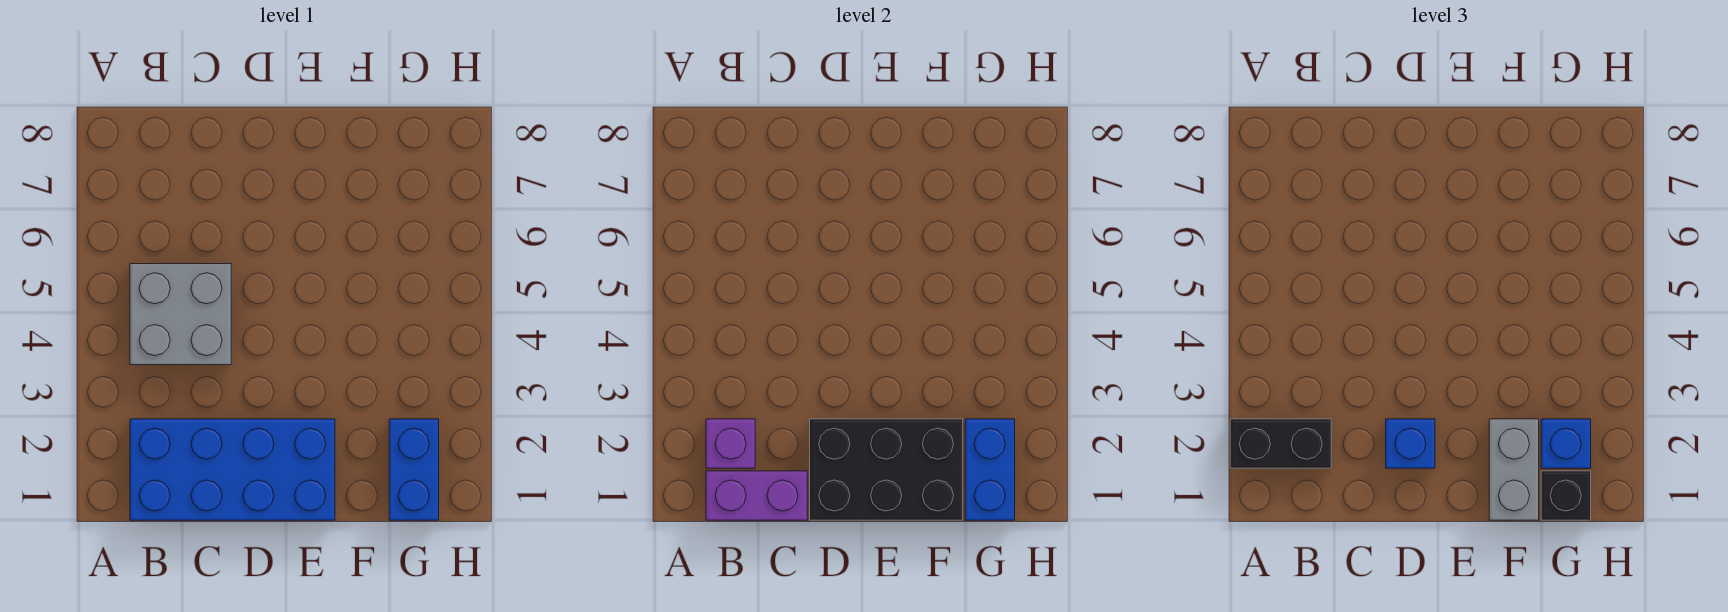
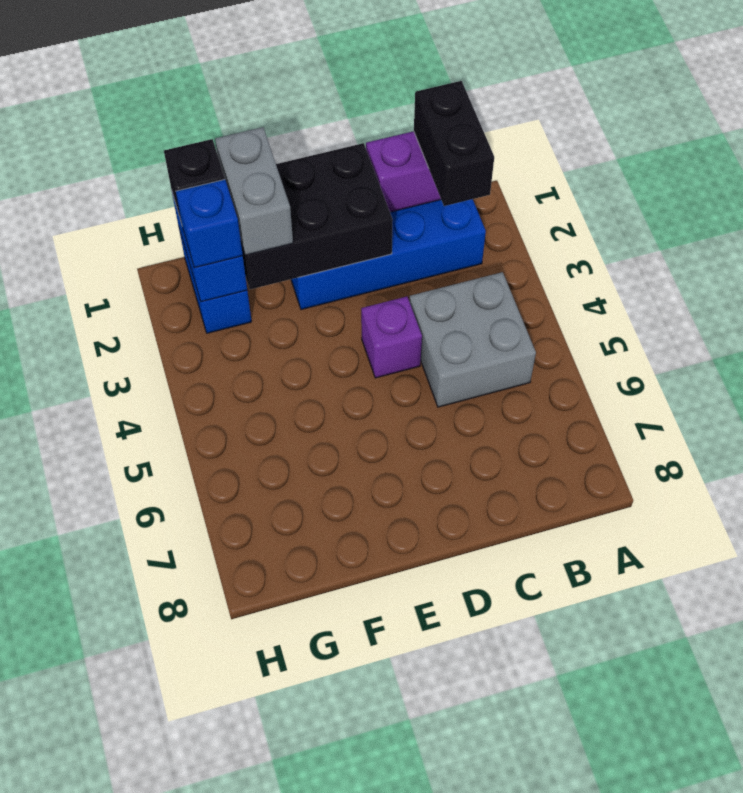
black 1x2 brick [1230,419,1331,468] -> black 1x2 brick turned to [414,81,494,206]
purple 1x1 brick [706,419,755,468] -> purple 1x1 brick moved to [361,297,422,378]
blue 1x1 brick [1386,419,1435,468] -> none

